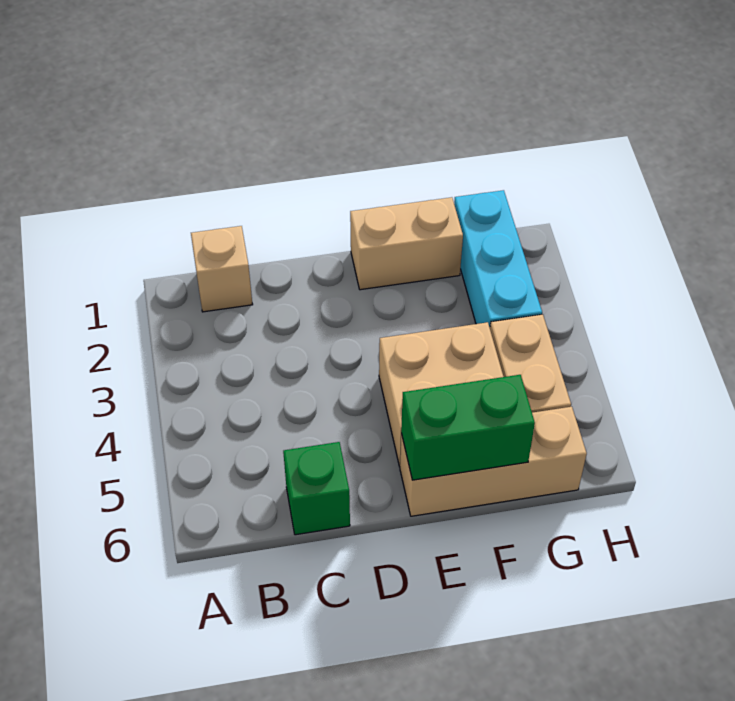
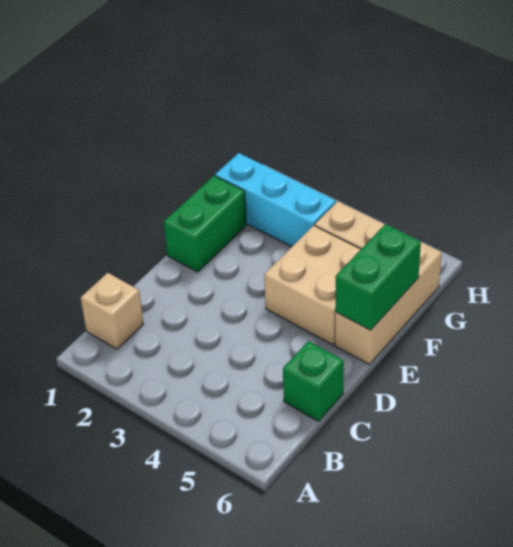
tan 1x2 brick [350,197,463,290] -> green 1x2 brick [164,176,247,272]

